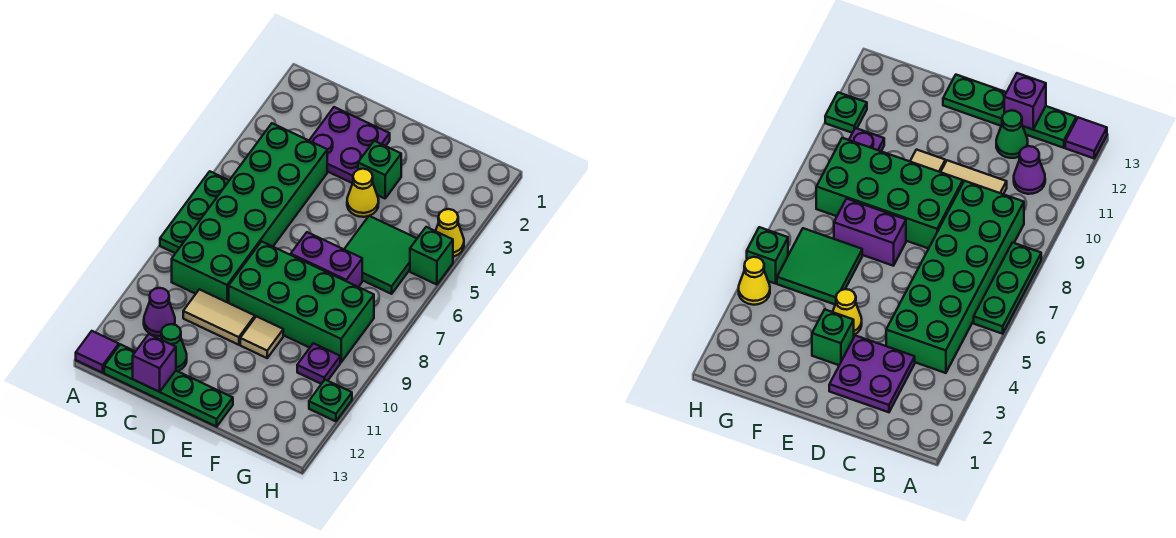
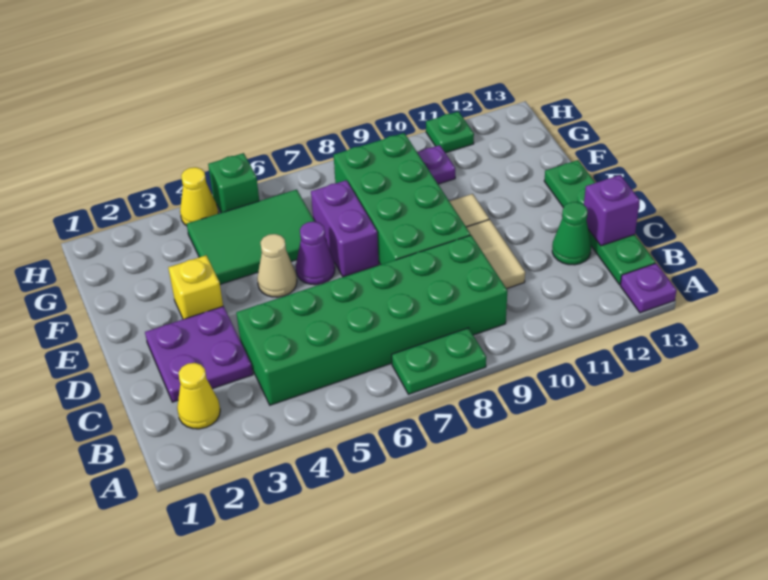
green 1x3 plate [160,171,229,253] -> green 1x2 plate [392,328,486,394]
purple 1x1 tile [76,331,119,373] -> purple 1x1 plate [620,263,677,313]
purple 1x1 cone [144,288,175,336] -> purple 1x1 cone moved to [296,222,335,285]
green 1x1 brick [358,141,401,198] -> yellow 1x1 brick [168,255,223,319]
yellow 1x1 cone [347,169,379,217] -> yellow 1x1 cone moved to [177,363,220,429]
none -> tan 1x1 cone [257,234,297,297]
green 2x2 tile [344,216,417,294] -> green 2x3 tile [187,190,315,284]

